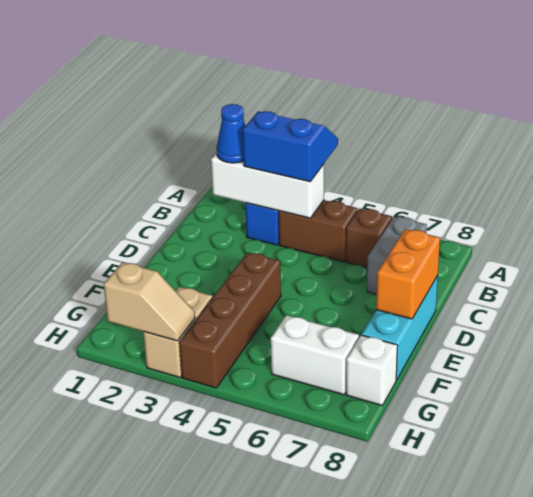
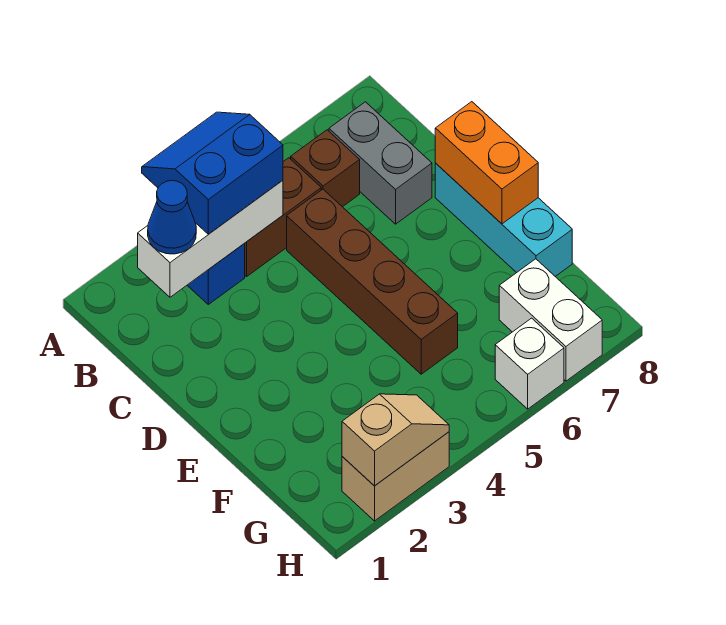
brown 1x4 brick [179,252,281,388] -> brown 1x4 brick moved to [287,189,458,374]
tan 1x2 brick [143,287,213,377] -> tan 1x2 brick turned to [342,432,449,521]
white 1x2 brick [271,315,359,395] -> white 1x2 brick turned to [499,259,602,381]
white 1x1 brick [346,335,398,405] -> white 1x1 brick moved to [495,318,564,409]

